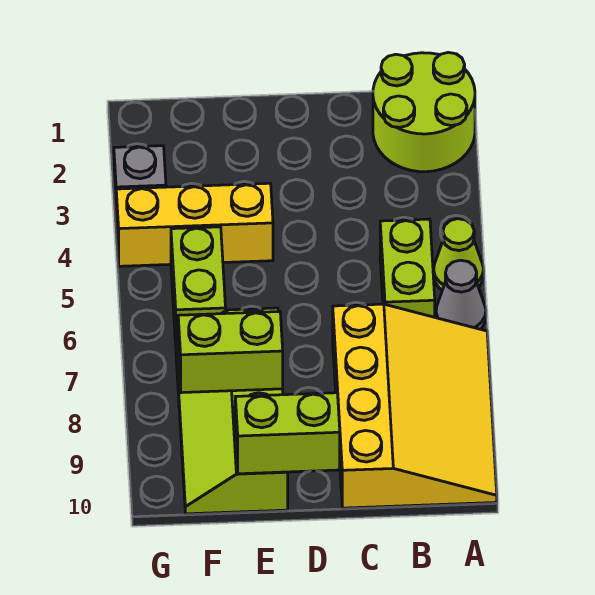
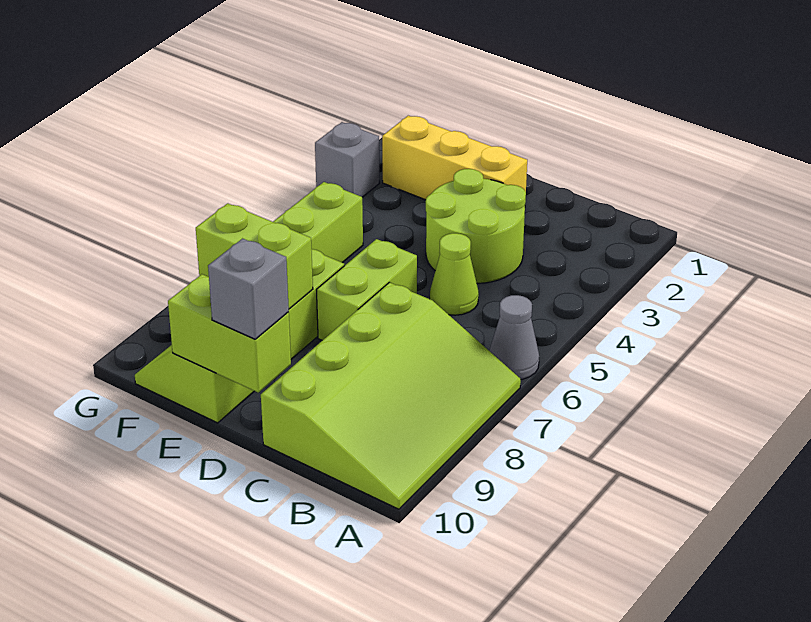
lime 2x2 round brick [373,52,475,172] -> lime 2x2 round brick moved to [426,169,526,283]
lime 1x1 cone [434,219,484,290] -> lime 1x1 cone moved to [430,233,479,315]
yellow 3x4 slope [333,304,497,508] -> lime 3x4 slope [261,282,521,509]
lime 1x2 brick [380,219,435,317] -> lime 1x2 brick moved to [316,239,417,340]
none -> grey 1x1 brick [208,239,289,339]
yellow 1x3 brick [116,183,273,266] -> yellow 1x3 brick moved to [382,116,527,200]

